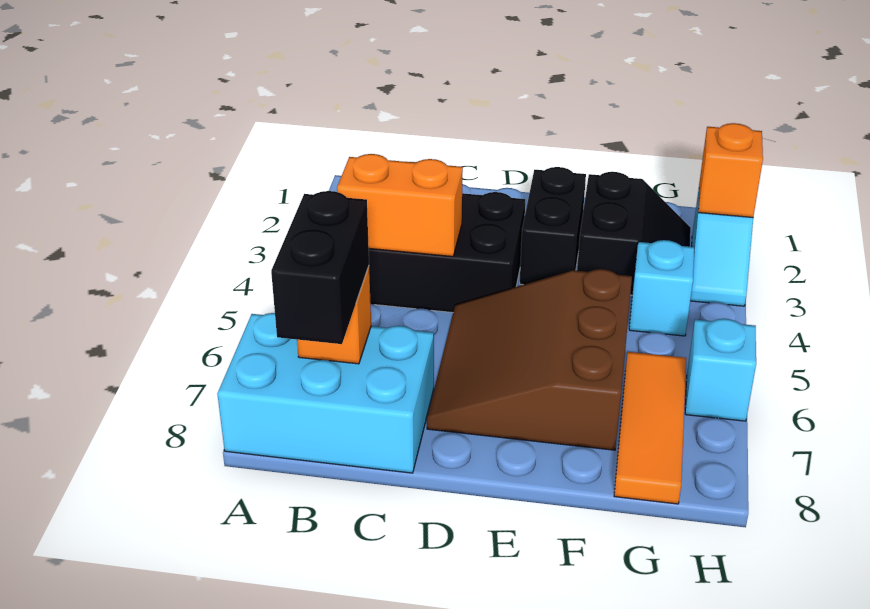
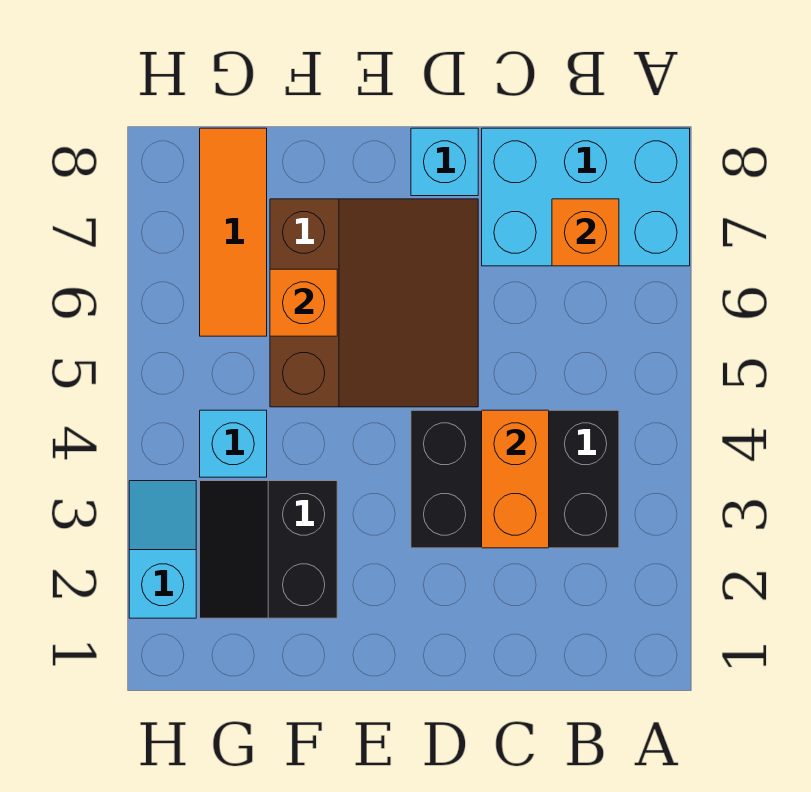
orange 1x2 brick [337,154,463,256] -> orange 1x2 brick turned to [482,410,549,548]
black 1x2 brick [271,191,369,344] -> none
black 1x2 brick [520,167,586,285] -> none
orange 1x1 brick [698,123,763,217] -> orange 1x1 brick moved to [270,269,337,336]
cyan 1x1 brick [685,319,756,421] -> cyan 1x1 brick moved to [411,128,478,196]

